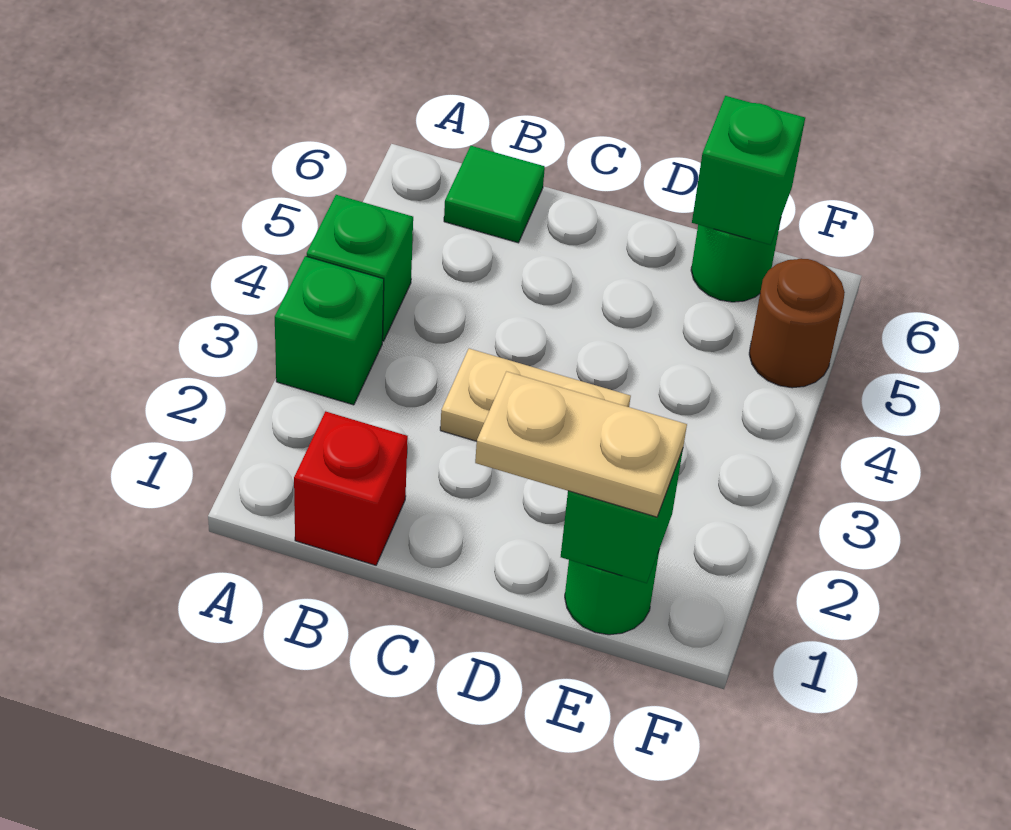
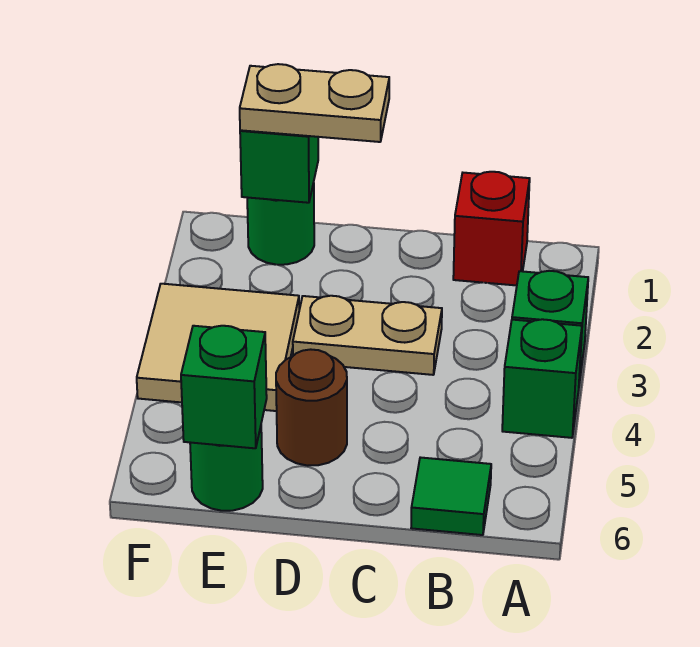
none -> tan 2x2 tile [137,284,299,411]
brown 1x1 round brick [749,259,845,388] -> brown 1x1 round brick moved to [276,349,347,466]

